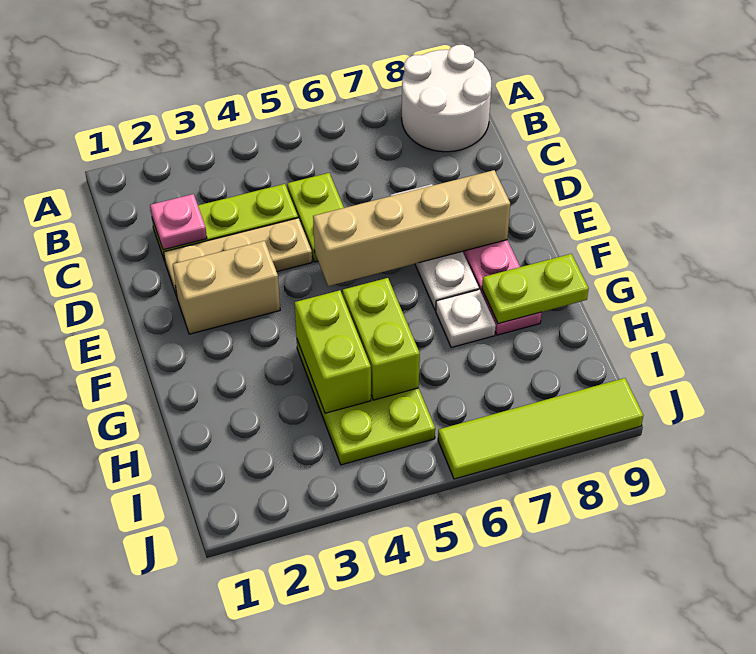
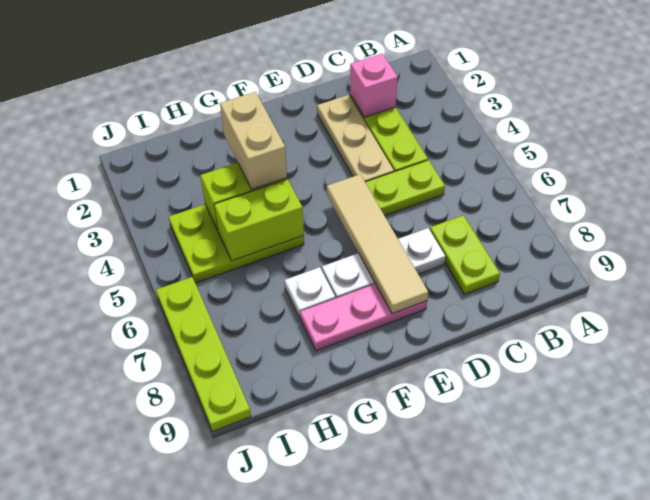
white 2x2 round brick [402,45,491,152] -> none
pink 1x1 plate [150,194,207,250] -> pink 1x1 brick [350,53,398,117]
tan 1x2 brick [173,241,280,334] -> tan 1x2 brick moved to [220,92,287,189]
tan 1x4 brick [313,170,510,286] -> tan 1x4 tile [327,174,428,314]
lime 1x2 plate [482,254,589,324] -> lime 1x2 plate moved to [430,215,500,294]
lime 1x4 tile [438,378,643,479] -> lime 1x4 plate [156,277,251,431]

